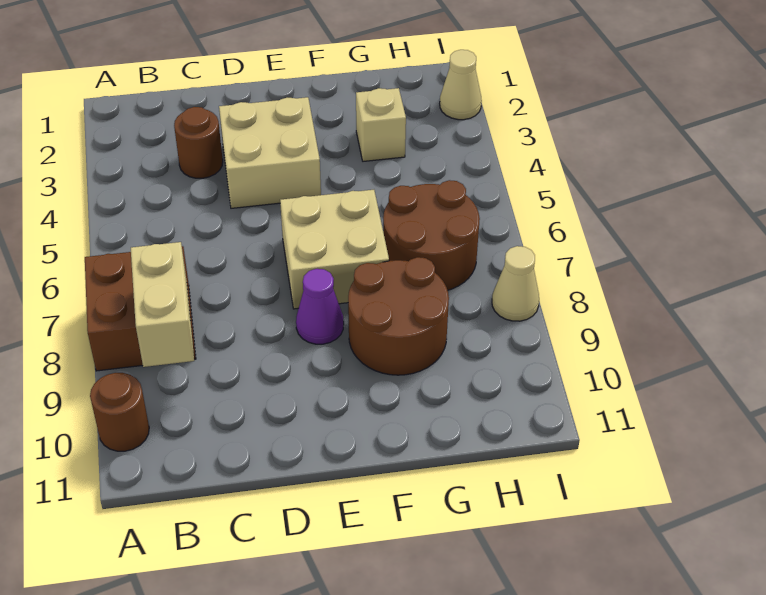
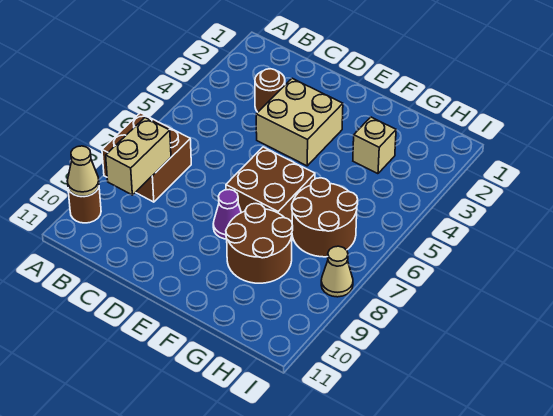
tan 2x2 brick [280,190,389,309] -> brown 2x2 brick [226,147,315,222]
tan 1x1 cone [440,50,482,120] -> tan 1x1 cone moved to [67,146,99,197]

